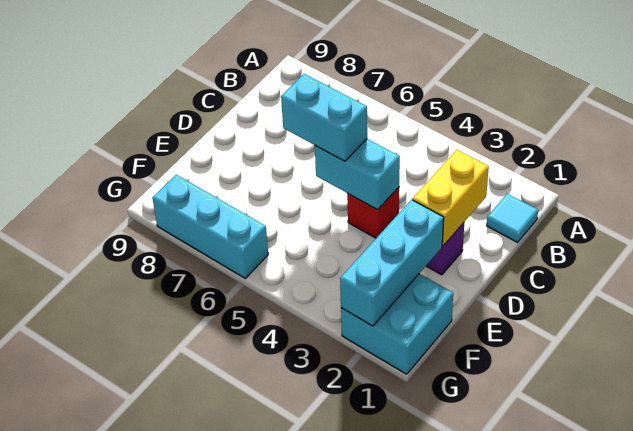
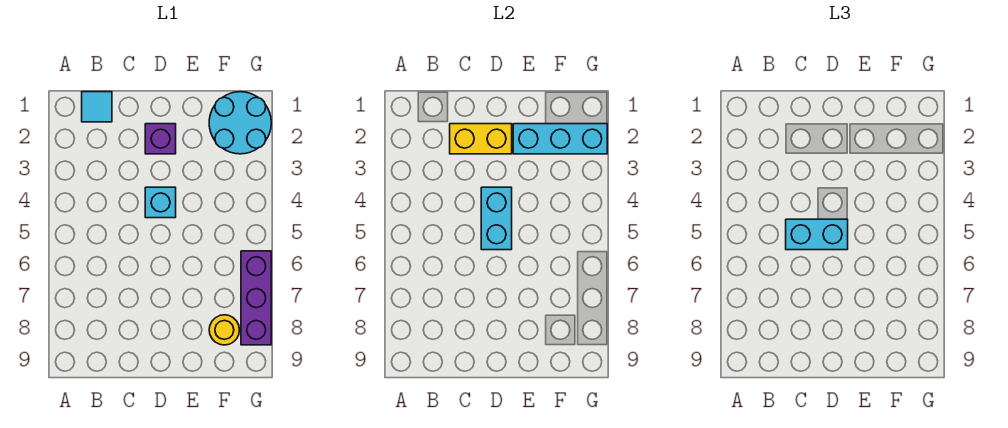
red 1x1 brick [347,187,399,238] -> cyan 1x1 brick [145,187,176,218]
cyan 1x2 brick [281,74,367,161] -> cyan 1x2 brick turned to [786,219,848,250]
cyan 2x2 brick [341,274,453,374] -> cyan 2x2 round brick [209,92,271,154]
none -> yellow 1x1 round brick [209,315,239,345]
cyan 1x3 brick [153,175,268,278] -> purple 1x3 brick [241,251,271,345]

